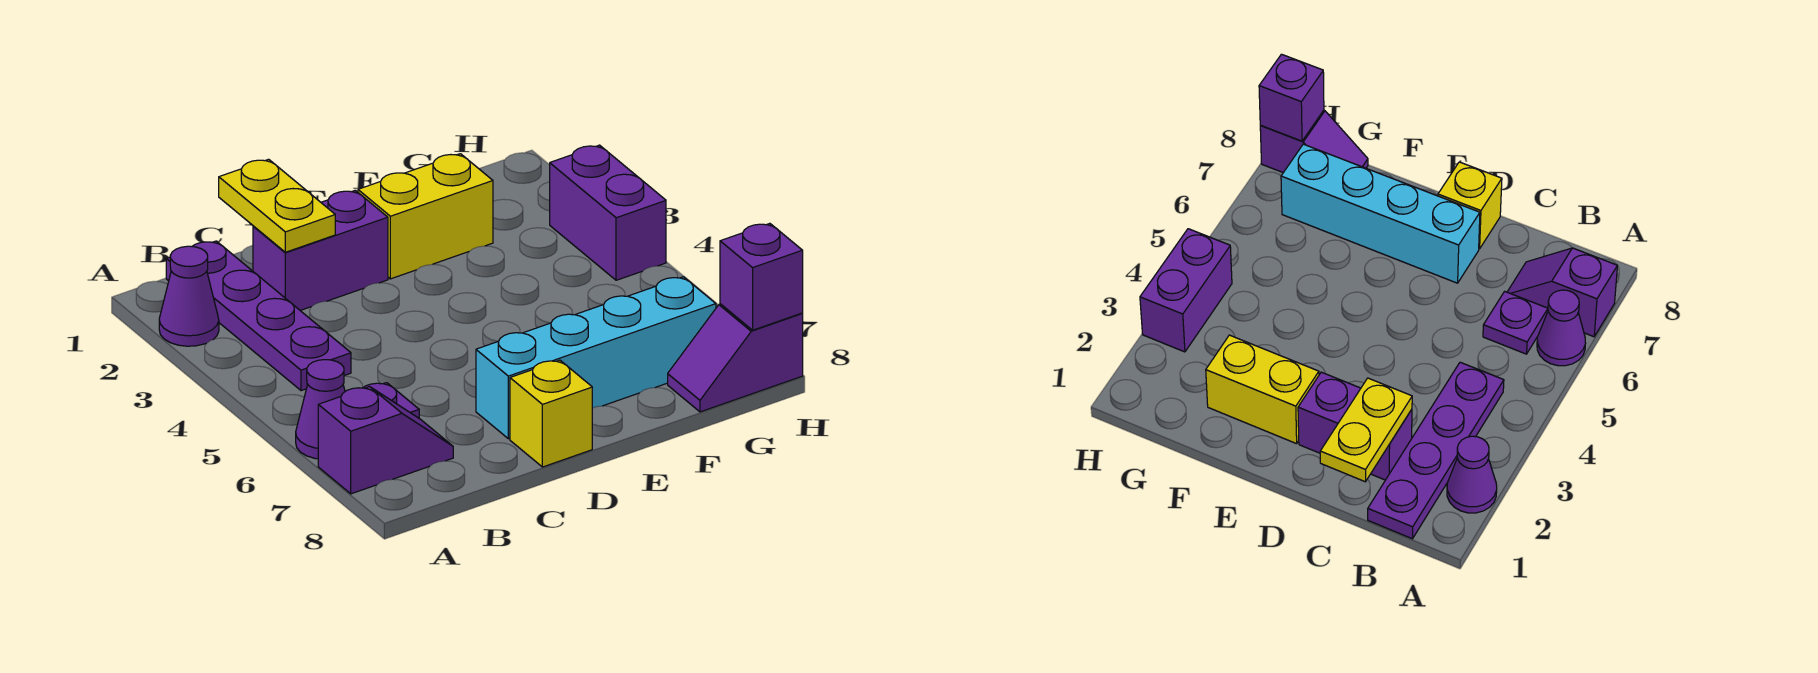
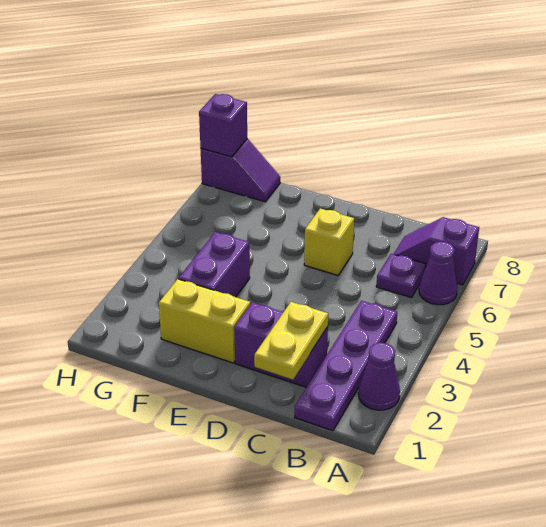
cyan 1x4 brick [476,277,716,439] -> none
yellow 1x1 brick [510,360,592,467] -> yellow 1x1 brick moved to [304,209,354,275]
purple 1x2 brick [550,145,666,280] -> purple 1x2 brick moved to [179,232,250,297]

